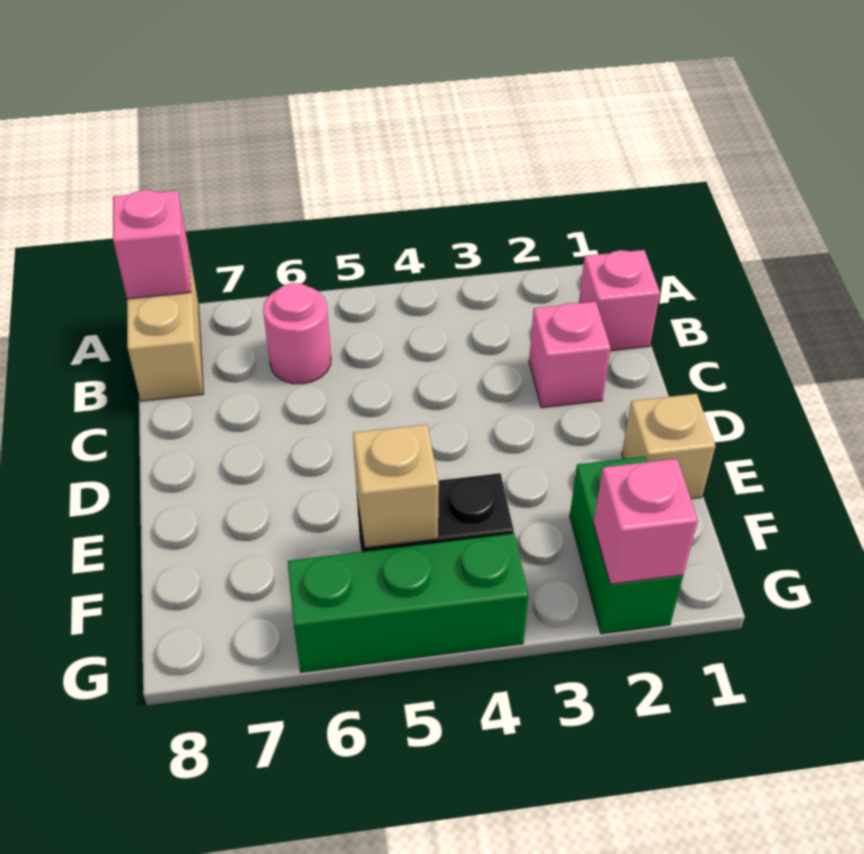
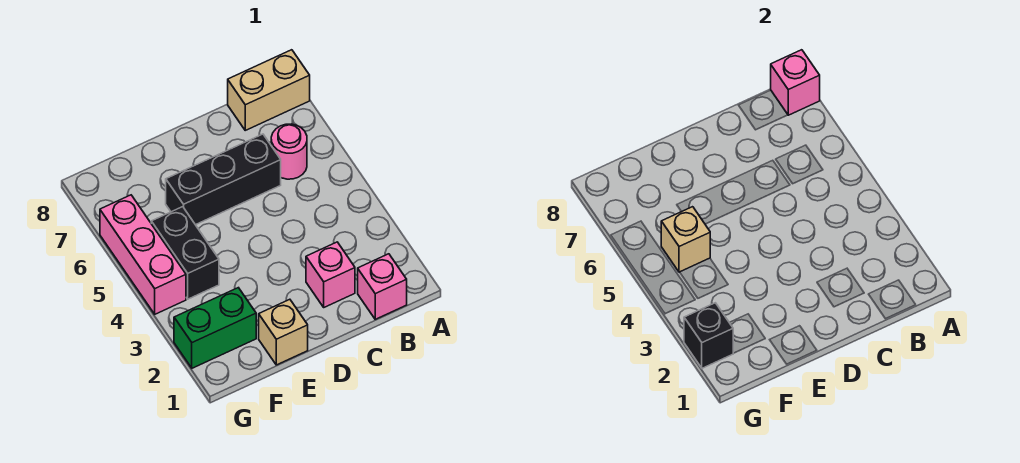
none -> black 1x3 brick [166,134,281,225]
pink 1x1 brick [593,459,698,584] -> black 1x1 brick [684,303,733,368]
green 1x3 brick [288,534,529,672] -> pink 1x3 brick [100,195,186,314]

